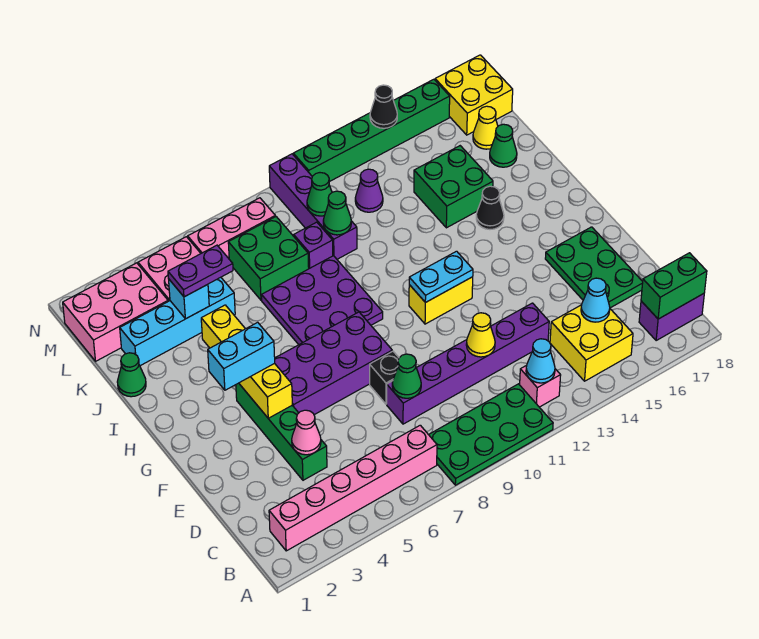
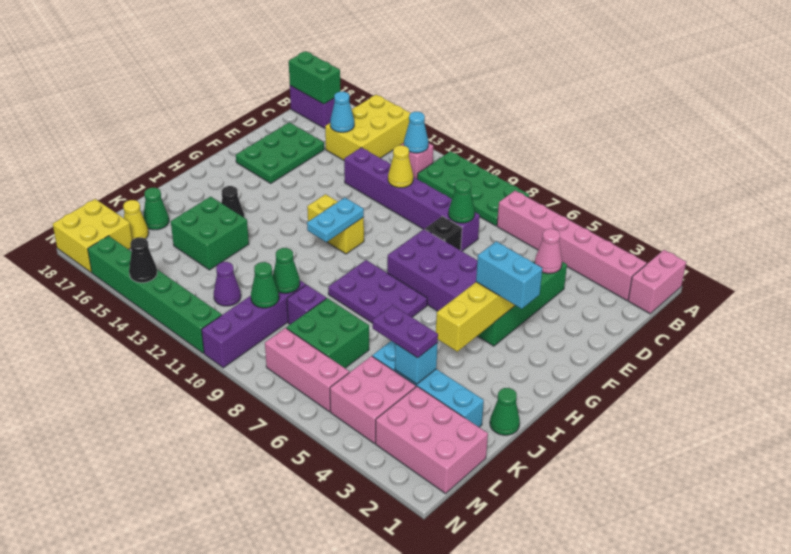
none -> pink 1x2 brick [628,250,686,314]
yellow 2x2 brick [550,305,633,381] -> yellow 2x3 brick [325,95,411,160]
cyan 1x2 plate [409,251,473,303] -> cyan 1x2 plate turned to [307,198,364,242]
purple 3x3 plate [262,256,383,345] -> purple 2x3 plate [328,260,427,323]

